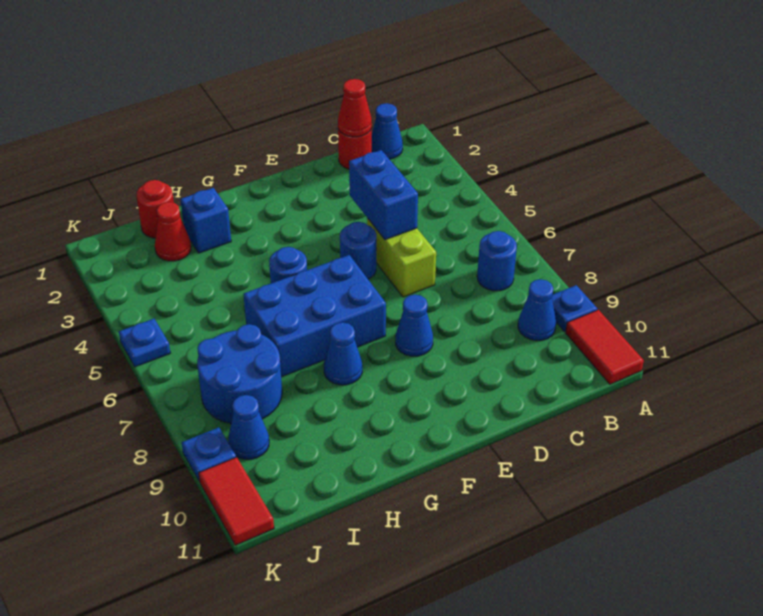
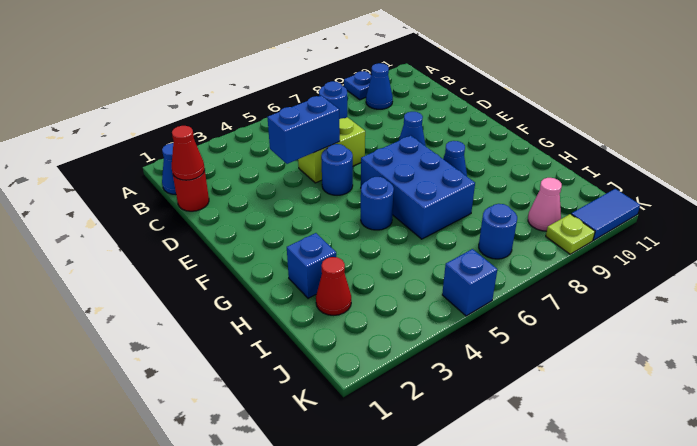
red 1x2 tile [566,310,644,384] -> none
red 1x1 round brick [136,180,174,238] -> none
blue 2x2 round brick [197,324,282,424] -> blue 1x1 round brick [479,204,517,259]
blue 1x1 cone [228,395,269,459] -> pink 1x1 cone [528,178,562,231]
blue 1x1 plate [119,319,170,367] -> blue 1x1 brick [442,249,497,316]
blue 1x1 plate [181,428,236,481] -> lime 1x1 plate [546,214,595,254]
red 1x2 tile [199,457,274,545] -> blue 1x2 tile [571,189,640,240]

